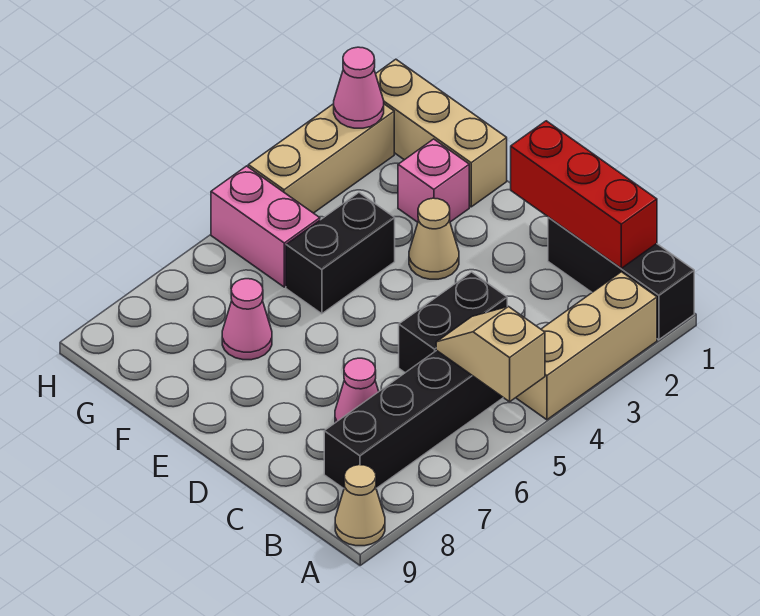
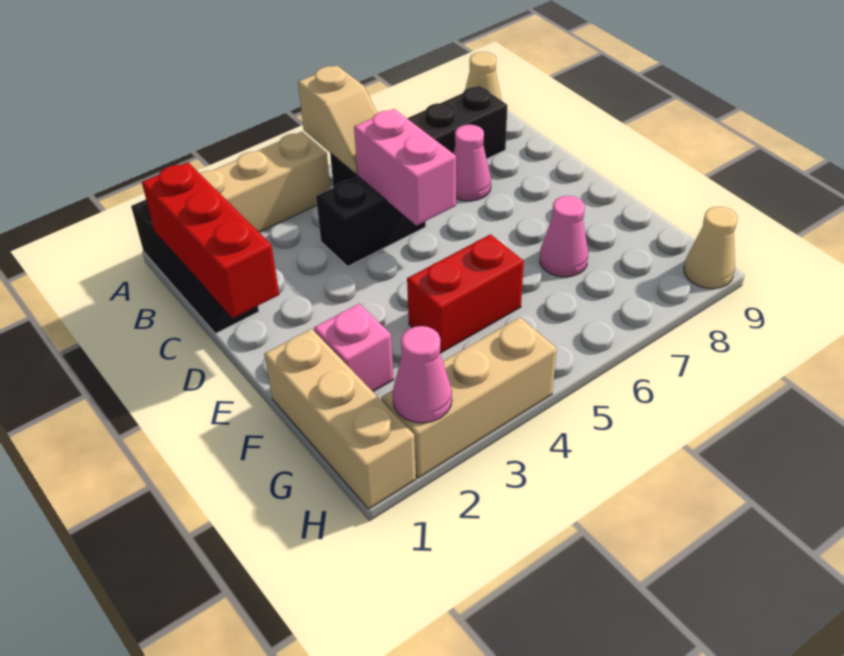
tan 1x1 cone [409,198,459,279] -> tan 1x1 cone moved to [684,207,738,289]
black 1x2 brick [286,193,395,314] -> red 1x2 brick [407,234,524,353]
pink 1x2 brick [211,166,320,287] -> pink 1x2 brick moved to [354,109,456,226]

